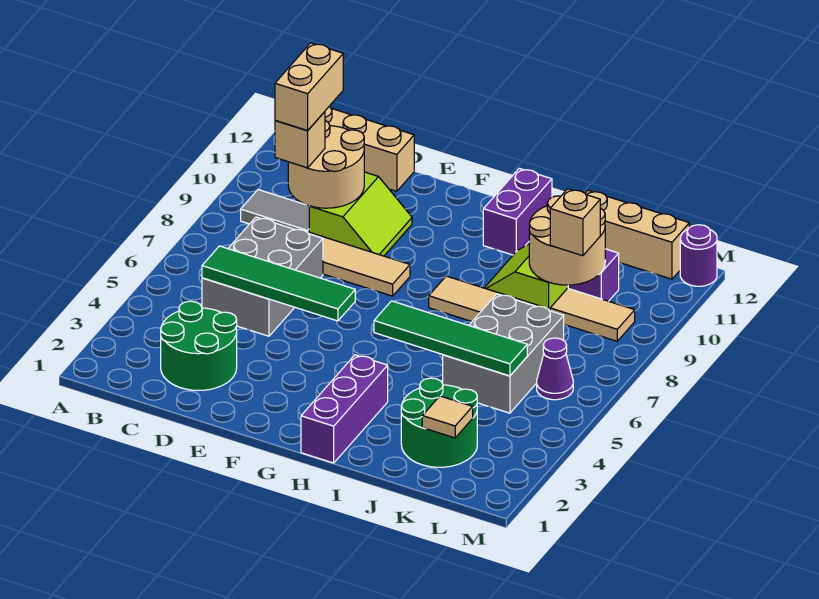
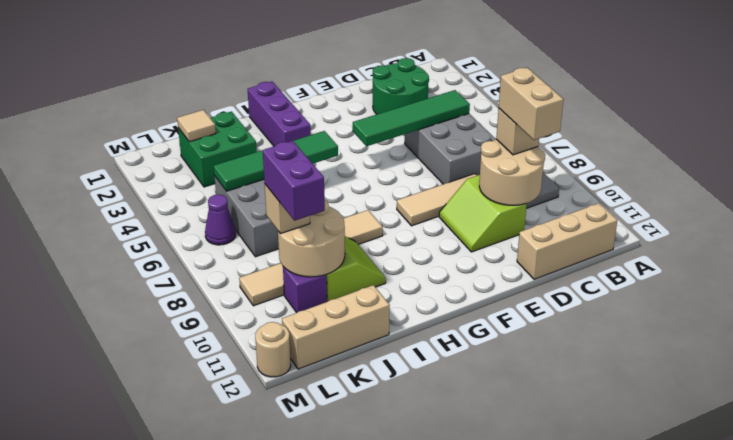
purple 1x2 brick [483,168,552,255] -> purple 1x2 brick moved to [263,141,325,221]
green 2x2 round brick [401,378,477,467] -> green 2x2 brick [178,112,257,187]
purple 1x1 round brick [680,225,717,286] -> tan 1x1 round brick [255,322,291,377]

